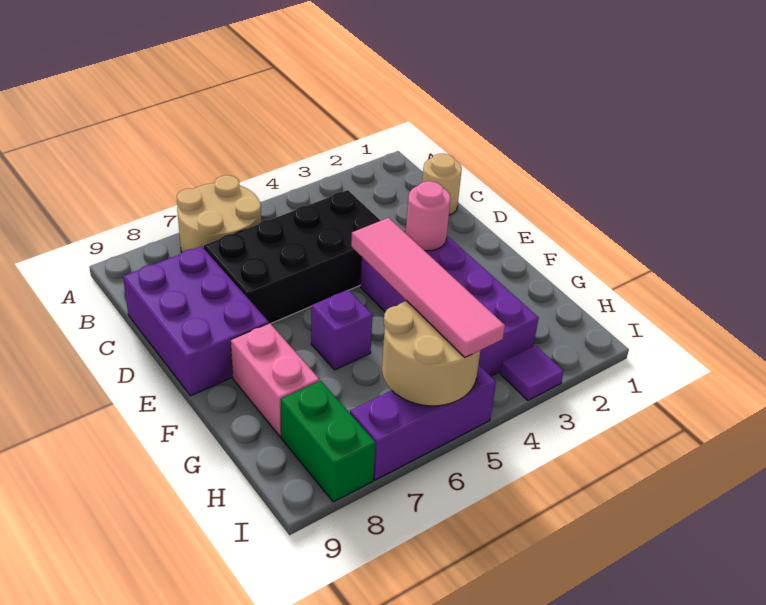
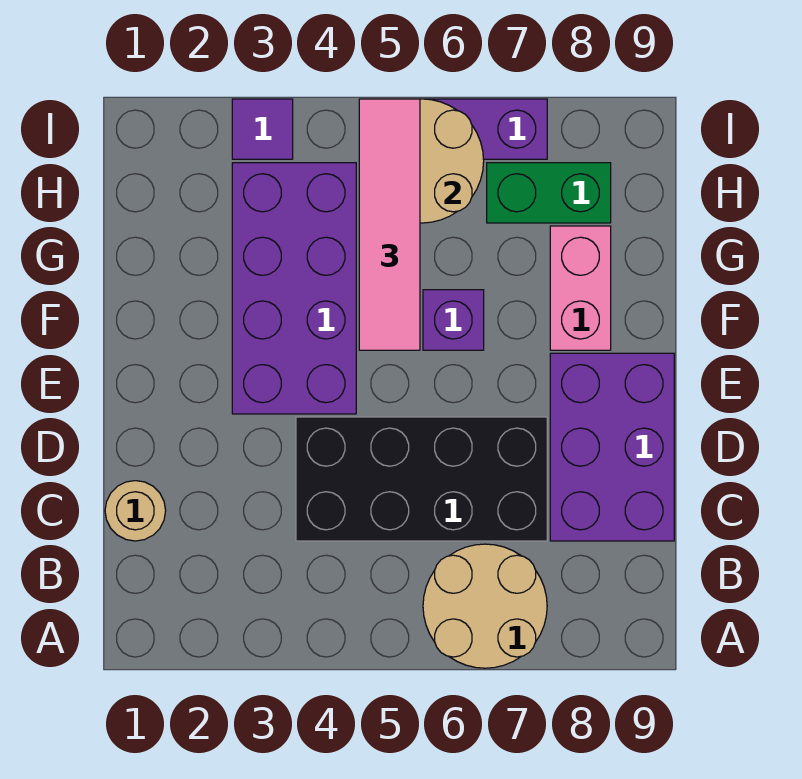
pink 1x1 round brick [406,181,451,251] -> none
green 1x2 brick [281,381,375,502] -> green 1x2 brick turned to [487,163,611,223]

